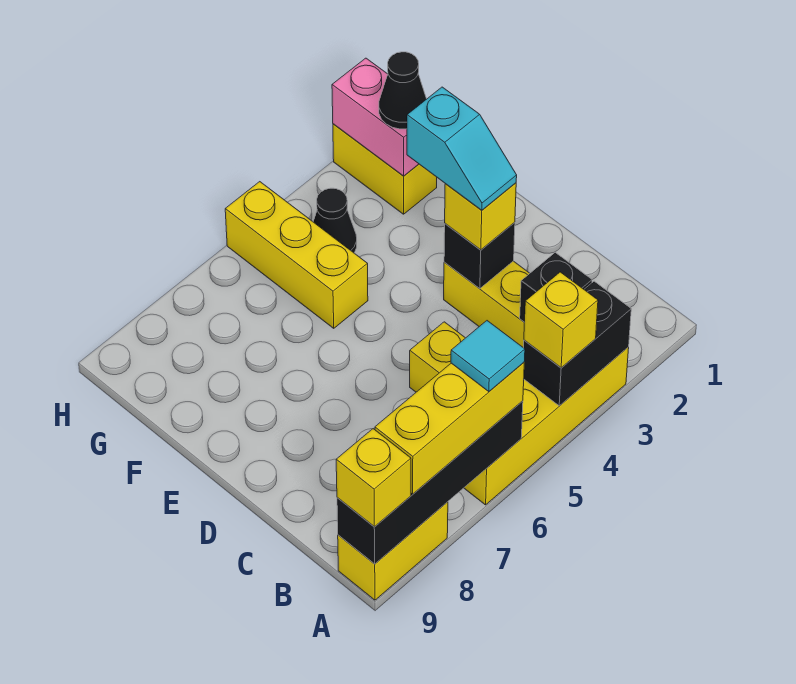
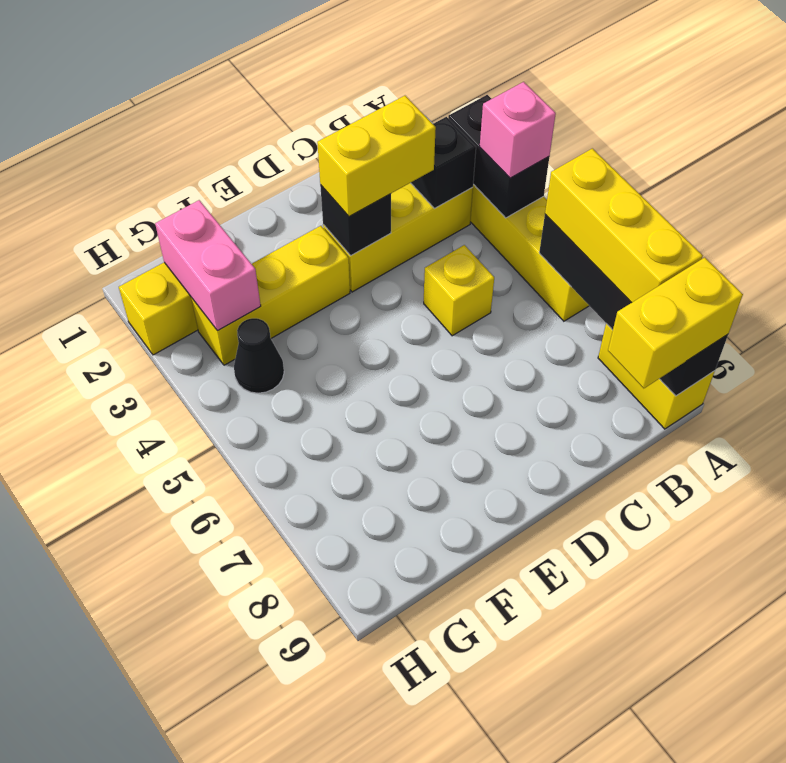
yellow 1x1 brick [524,272,598,368] -> pink 1x1 brick [480,82,556,178]
cyan 1x1 tile [451,321,525,392] -> none
yellow 1x1 brick [336,429,411,527] -> yellow 1x2 brick [608,257,743,388]
yellow 1x1 brick [445,183,516,250] -> yellow 1x2 brick [317,96,436,217]
cyan 1x2 slope [407,87,517,210] -> none
yellow 1x3 brick [225,182,368,328] -> yellow 1x3 brick moved to [191,226,350,365]
pink 1x2 brick [332,58,418,176] -> pink 1x2 brick turned to [155,200,261,331]
black 1x1 cone [379,52,426,129] -> none

